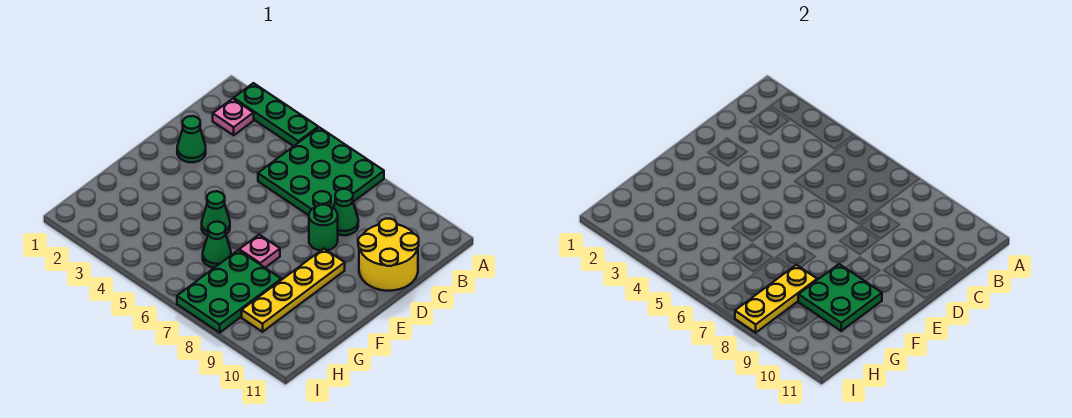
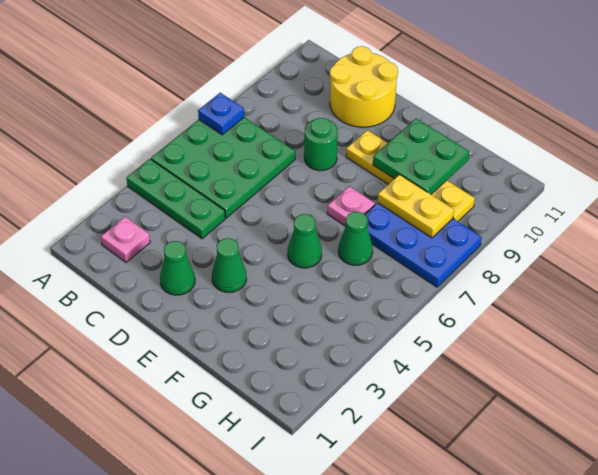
green 1x3 plate [234,83,318,146] -> green 1x3 plate turned to [127,159,225,239]
none -> blue 1x1 plate [198,93,244,135]
green 1x1 cone [333,189,358,235] -> green 1x1 cone moved to [212,238,247,292]
green 2x3 plate [177,250,281,333] -> blue 2x3 plate [365,203,482,287]
yellow 1x3 plate [735,265,817,333] -> yellow 1x2 plate [378,175,454,238]

